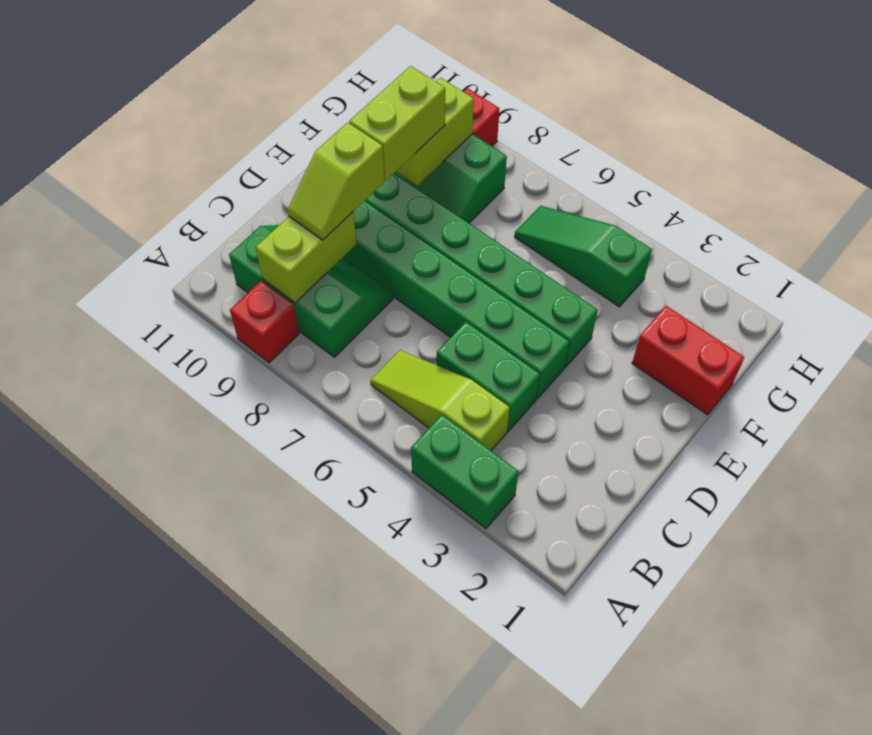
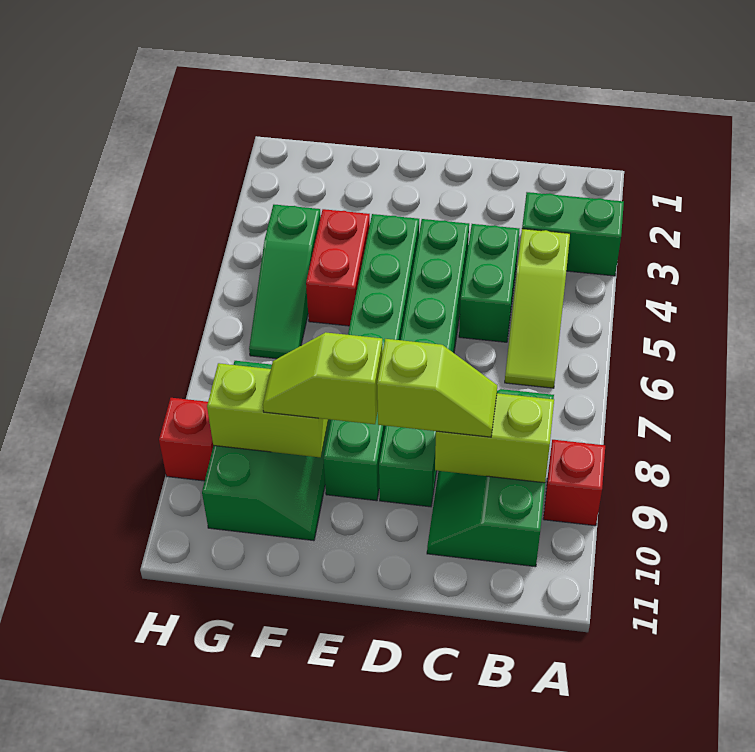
green 1x2 brick [411,415,519,528] -> green 1x2 brick turned to [522,192,624,276]
lime 1x2 brick [349,66,445,180] -> lime 1x2 slope [263,333,383,424]
red 1x2 brick [632,306,744,415] -> red 1x2 brick moved to [306,209,370,326]

